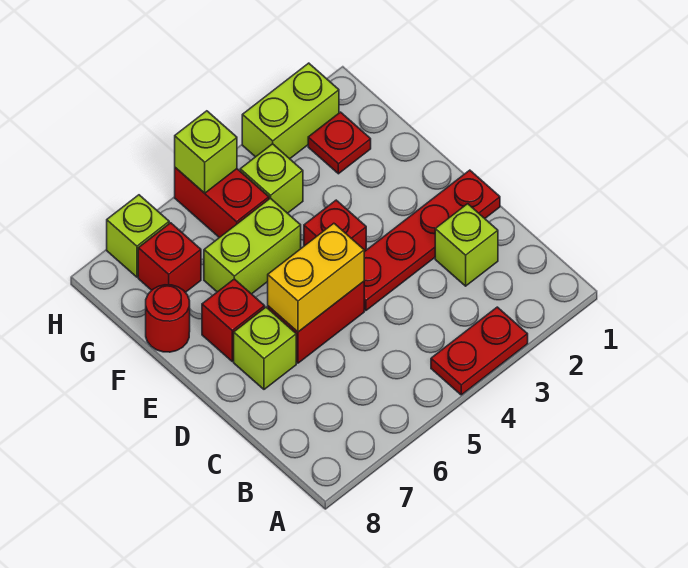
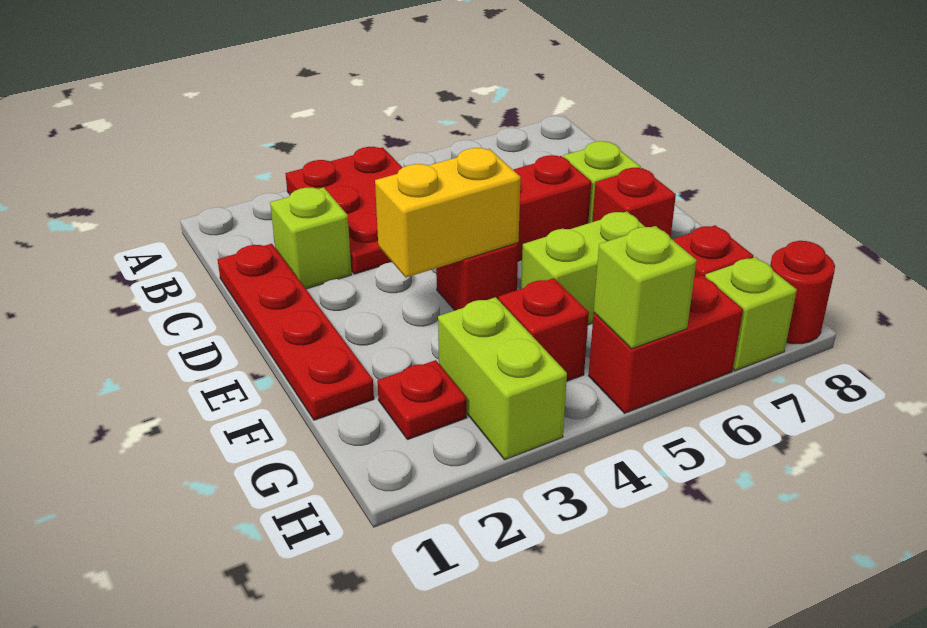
red 1x2 plate [431,307,528,395] -> red 2x3 plate [285,147,403,274]
red 1x4 plate [364,170,500,311] -> red 1x4 plate turned to [218,244,374,420]
yellow 1x2 brick [268,223,364,332] -> yellow 1x2 brick moved to [375,148,521,277]
red 1x1 round brick [146,285,190,352] -> red 1x1 round brick moved to [770,241,835,344]
lime 1x1 brick [240,144,303,213] -> red 1x1 brick [499,278,589,381]
red 1x2 brick [175,168,269,238] -> red 1x2 brick turned to [588,275,743,413]
lime 1x2 brick [242,63,339,159] -> lime 1x2 brick turned to [438,297,567,460]

